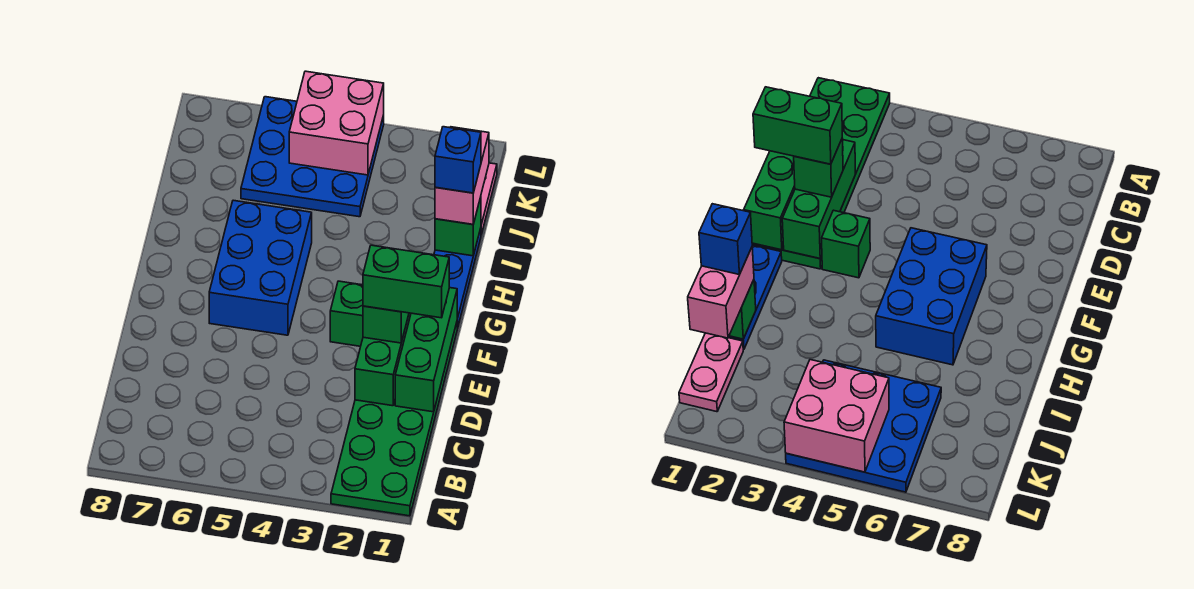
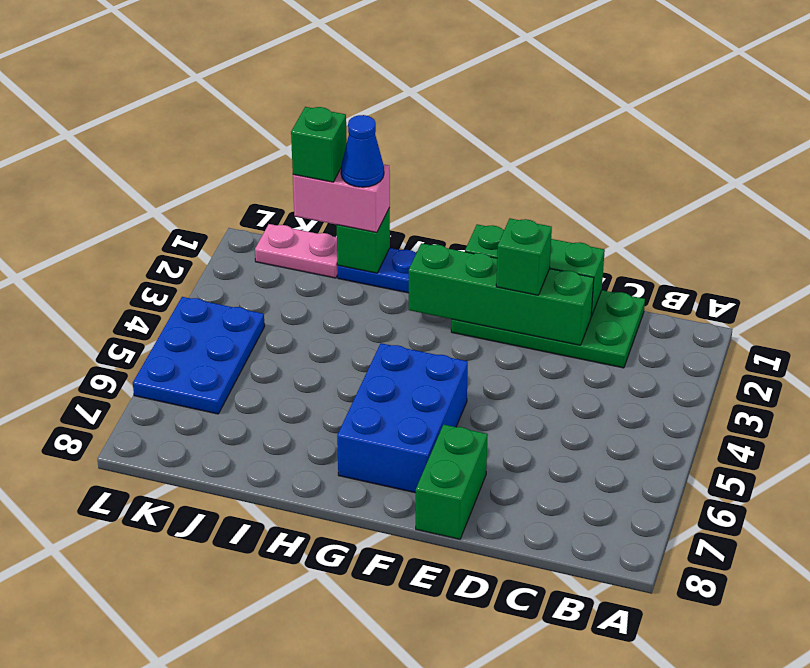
green 2x6 plate [331,323,457,516] -> green 2x4 plate [451,290,645,368]
green 1x3 brick [355,313,411,406] -> green 1x4 brick [409,243,594,345]
green 1x2 brick [363,245,449,318] -> green 1x2 brick moved to [416,424,488,539]
green 1x1 brick [330,281,363,346] -> green 1x1 brick moved to [291,107,347,182]
blue 2x3 brick [209,200,312,335] -> blue 2x3 brick turned to [337,343,468,493]
blue 1x1 brick [435,127,481,193] -> blue 1x1 cone [341,115,384,187]
blue 3x3 plate [241,97,384,217] -> blue 2x3 plate [133,297,265,414]
pink 2x2 brick [289,71,384,175] -> none

